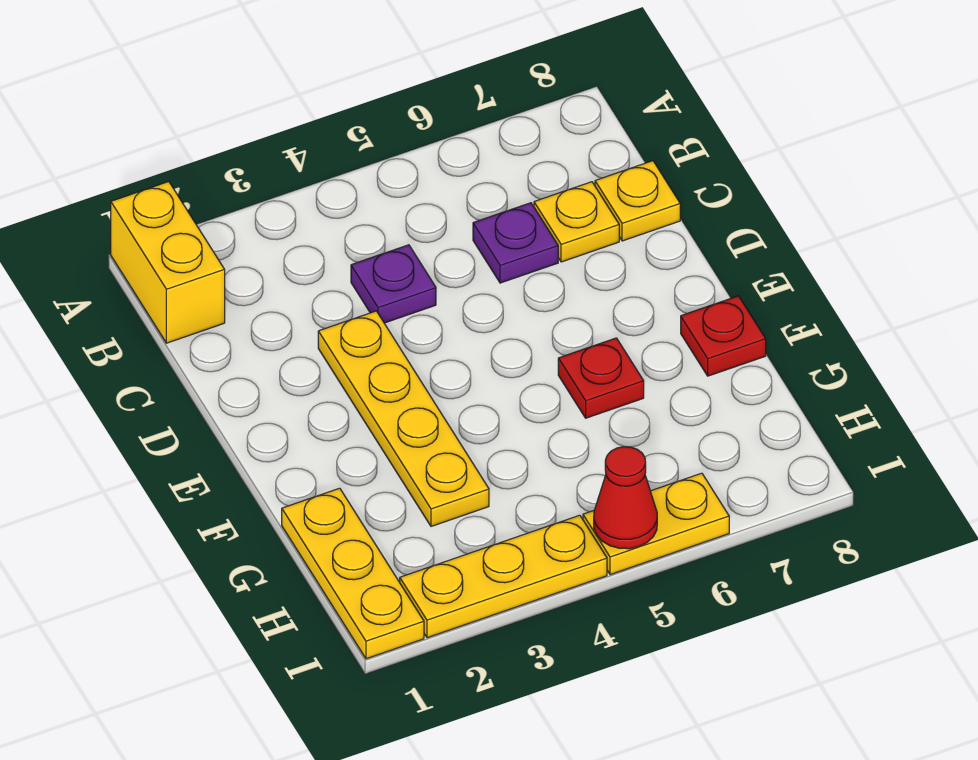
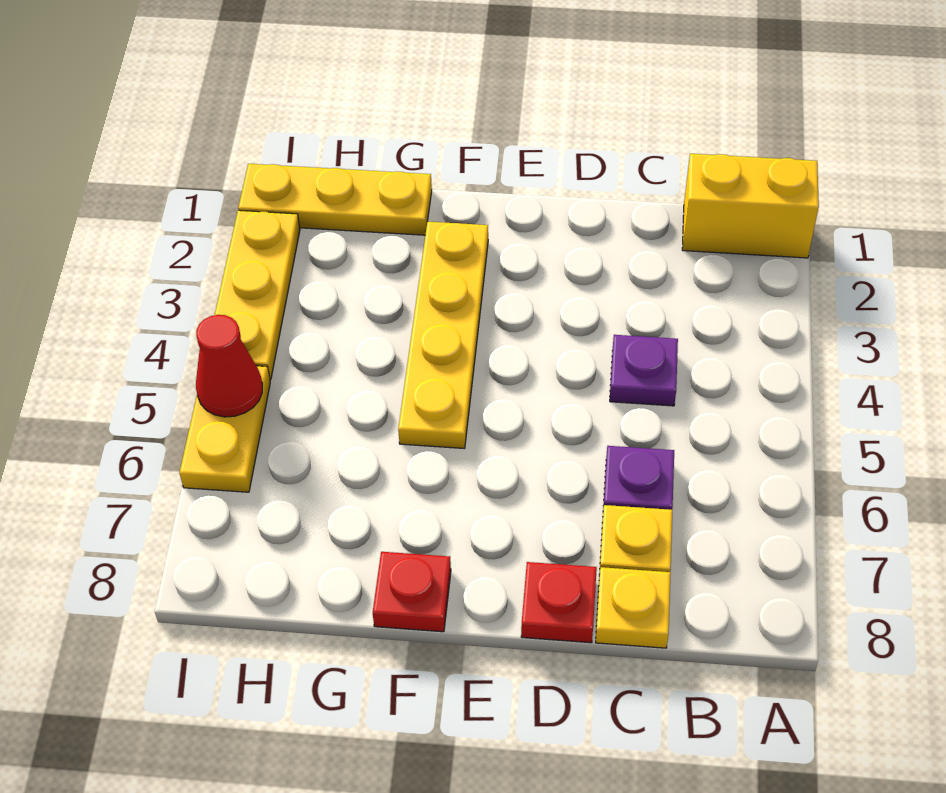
yellow 1x4 plate [318,311,489,526] -> yellow 1x4 plate turned to [398,222,488,449]
red 1x1 plate [558,338,644,418] -> red 1x1 plate moved to [521,562,597,643]

